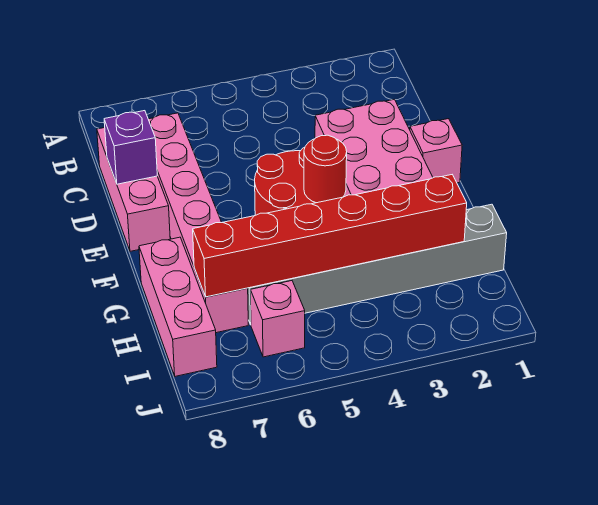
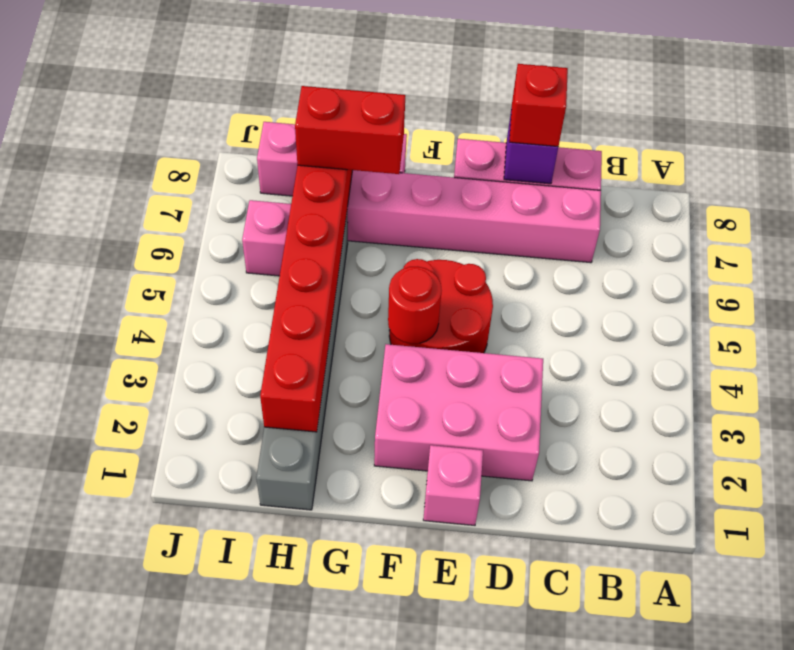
none -> red 1x1 brick [509,64,568,147]
none -> red 1x2 brick [295,86,405,174]

